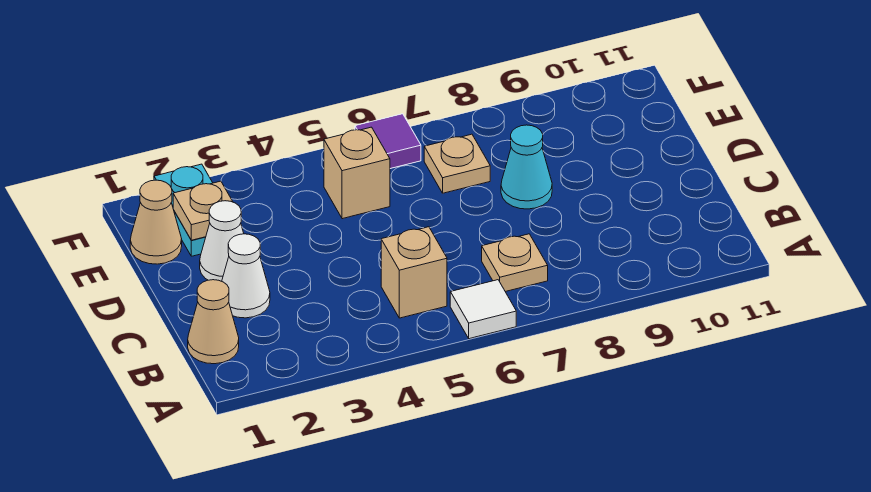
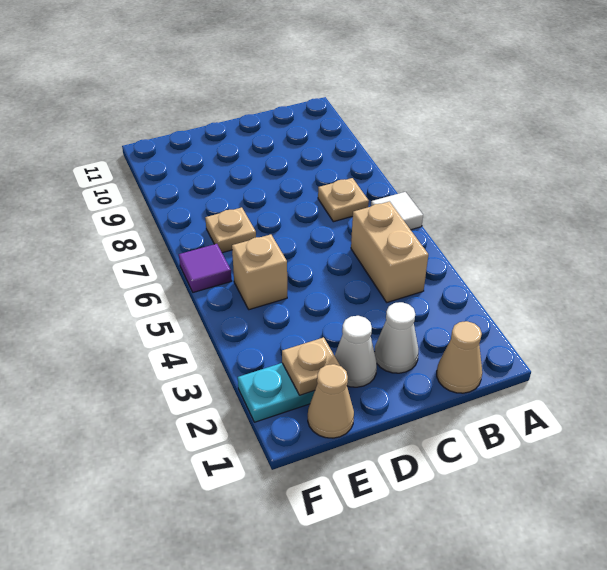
tan 1x1 brick [381,227,447,318] -> tan 1x2 brick [351,202,428,302]
cyan 1x1 cone [501,125,552,209] -> none

